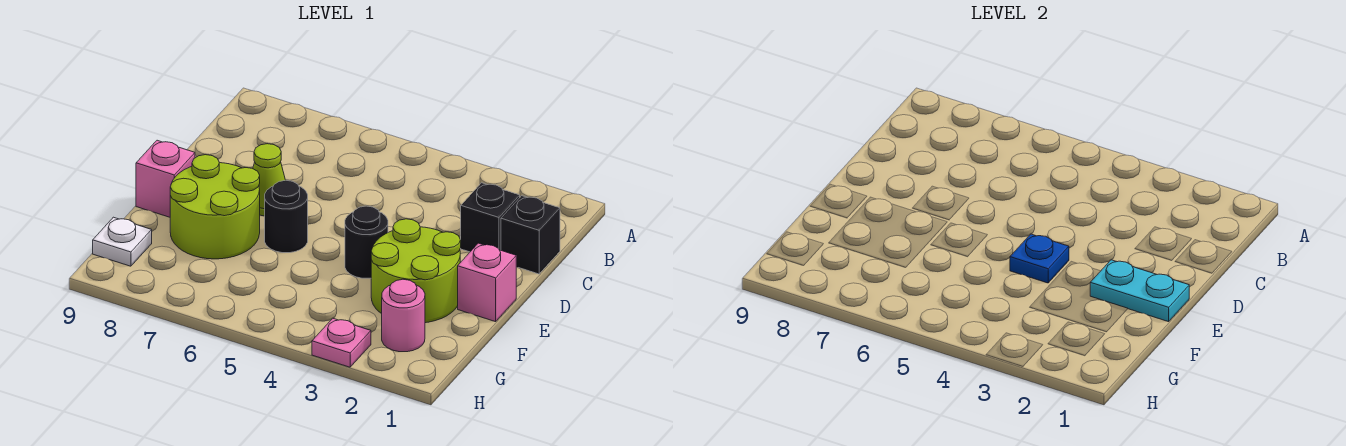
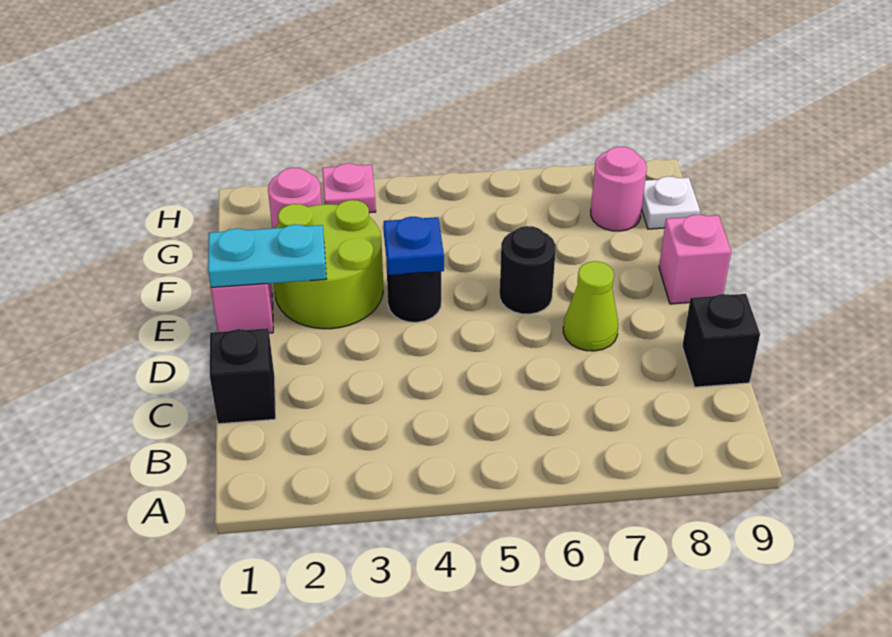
black 1x1 brick [460,183,520,252] -> black 1x1 brick moved to [682,294,760,387]
lime 2x2 round brick [170,155,260,259] -> none
none -> pink 1x1 round brick [591,147,647,231]

